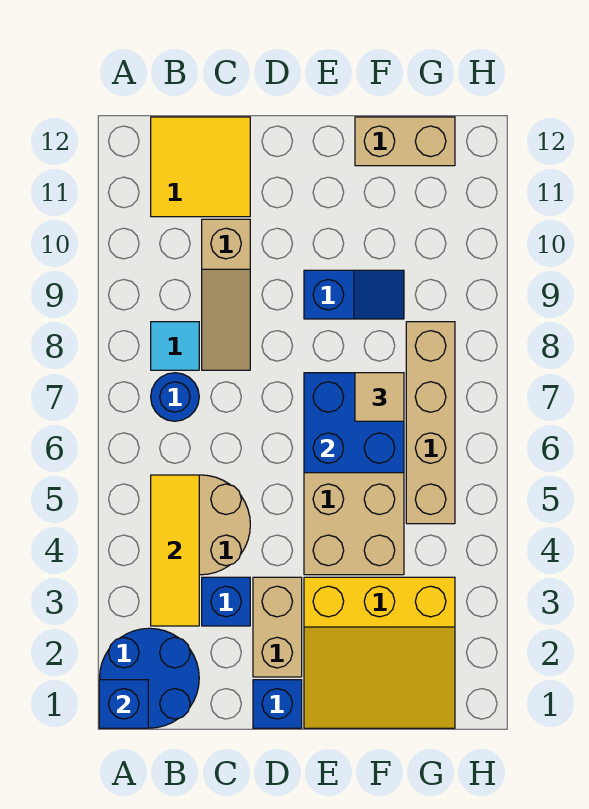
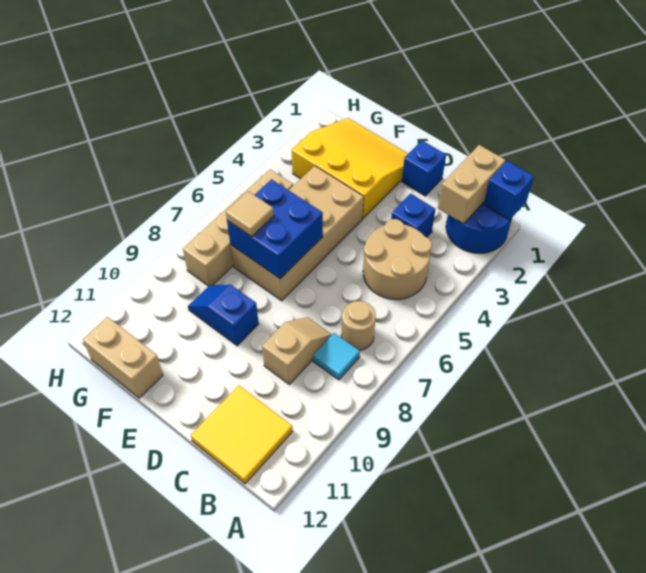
yellow 1x3 tile [151,475,199,626] -> none
blue 1x1 round brick [151,373,199,421] -> tan 1x1 round brick [341,301,376,350]
tan 1x3 slope [202,219,250,370] -> tan 1x2 slope [262,317,332,384]
tan 1x2 brick [253,577,302,677] -> tan 1x2 brick moved to [438,145,505,224]

